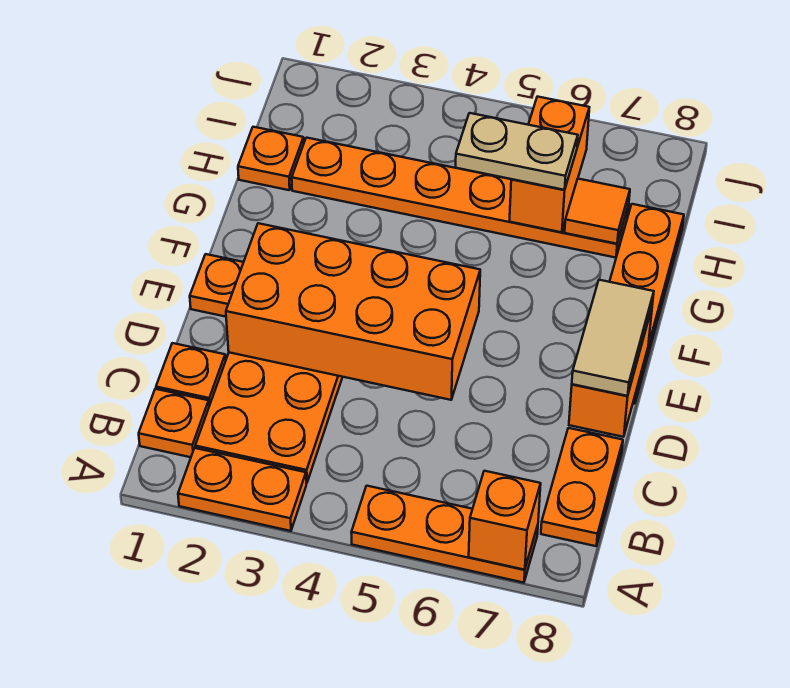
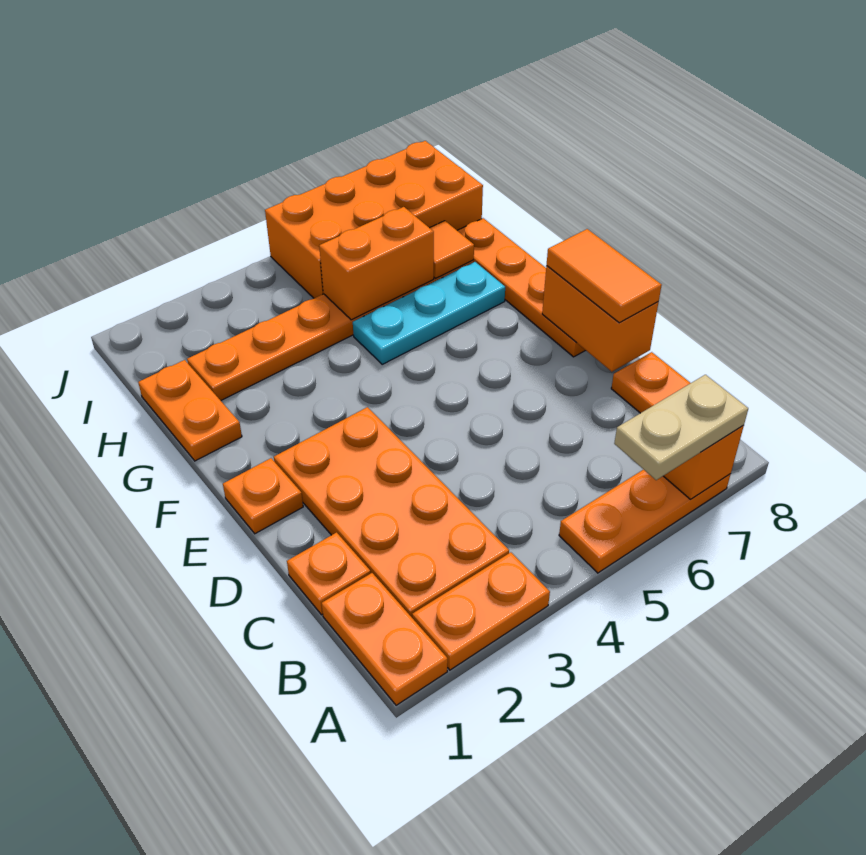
orange 1x1 plate [139,389,209,457] -> orange 1x2 plate [322,573,448,705]
orange 2x4 brick [226,223,480,400] -> orange 2x4 brick moved to [265,141,483,298]
tan 1x2 tile [572,280,654,396] -> orange 1x2 tile [547,229,662,323]
none -> cyan 1x3 plate [353,262,505,364]
orange 1x1 plate [238,127,304,190] -> orange 1x2 plate [138,360,242,461]
tan 1x2 plate [456,113,578,190] -> tan 1x2 plate moved to [614,375,748,480]
orange 1x2 brick [510,97,589,232] -> orange 1x2 brick turned to [319,207,434,320]

